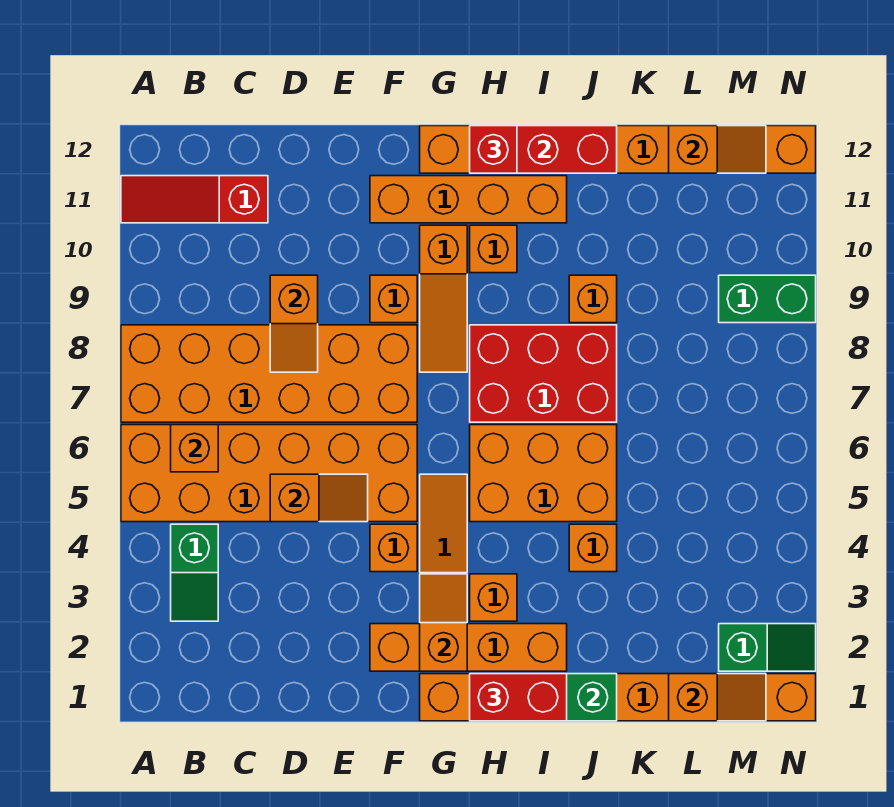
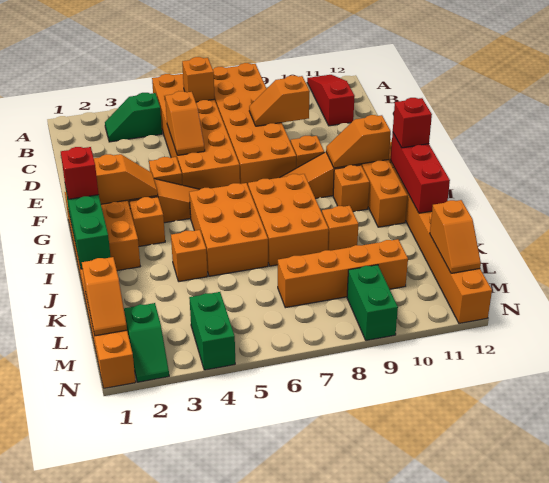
none -> orange 1x2 slope [326,115,391,168]
red 1x2 brick [470,674,567,721] -> red 1x1 brick [61,147,99,199]
red 2x3 brick [470,325,617,422] -> orange 2x3 brick [248,174,329,266]
none -> orange 1x4 brick [278,239,408,308]
none -> green 1x2 brick [189,292,235,370]

